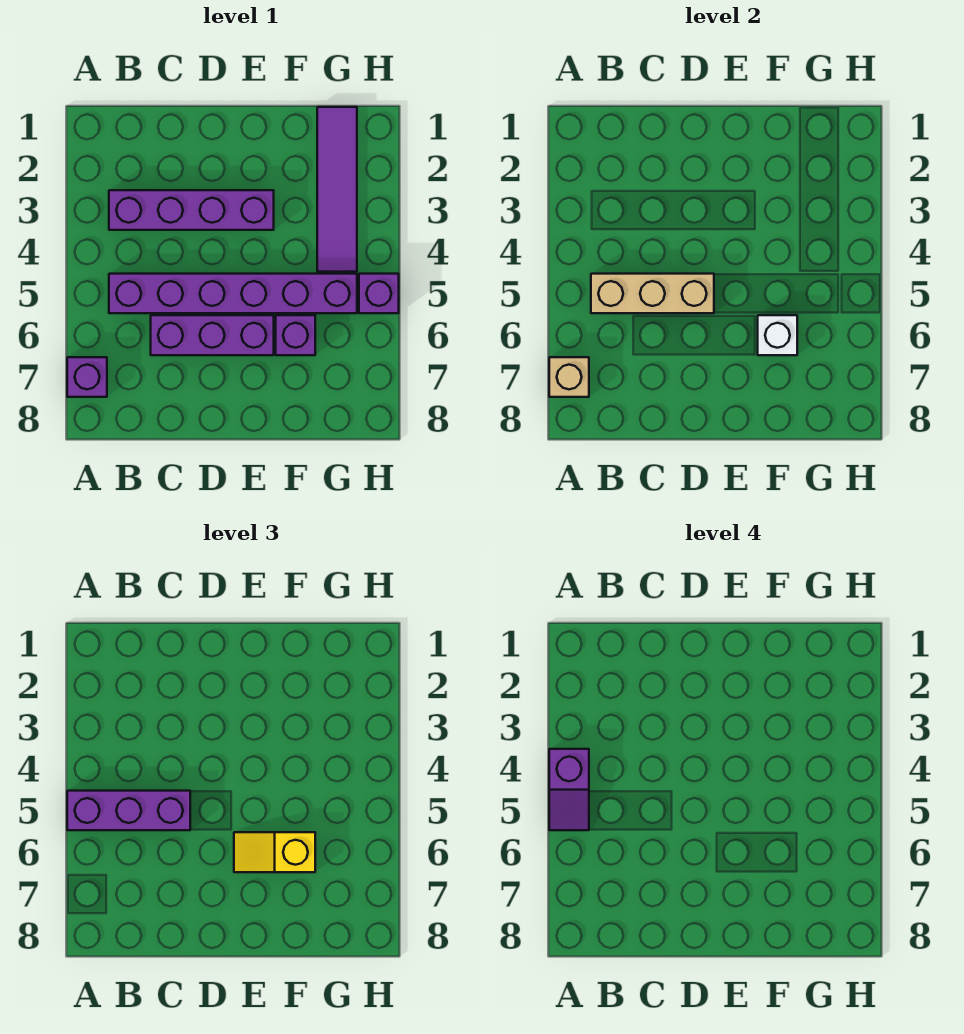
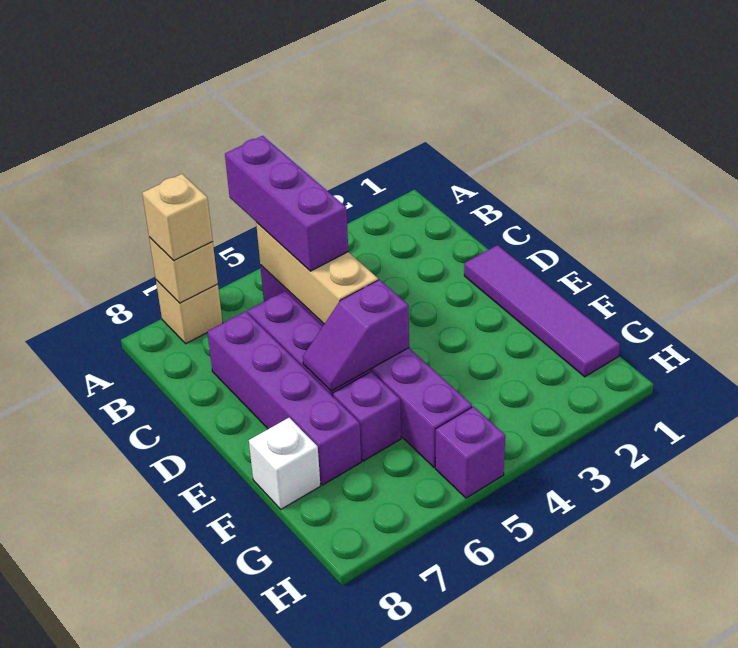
purple 1x2 slope [549,749,589,830] -> purple 1x2 slope moved to [303,280,409,391]
purple 1x1 brick [67,357,107,397] -> tan 1x1 brick [156,280,223,344]
none -> tan 1x1 brick [142,174,213,261]
purple 1x4 brick [109,190,274,230] -> purple 1x4 brick moved to [207,311,361,485]
yellow 1x2 slope [234,832,315,872] -> none
white 1x1 brick [758,315,797,355] -> white 1x1 brick moved to [249,418,320,509]
purple 1x4 tile [317,107,357,272] -> purple 1x4 tile turned to [464,245,620,377]

